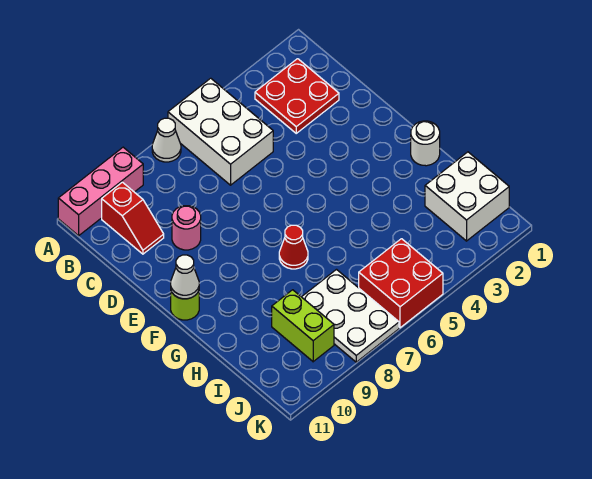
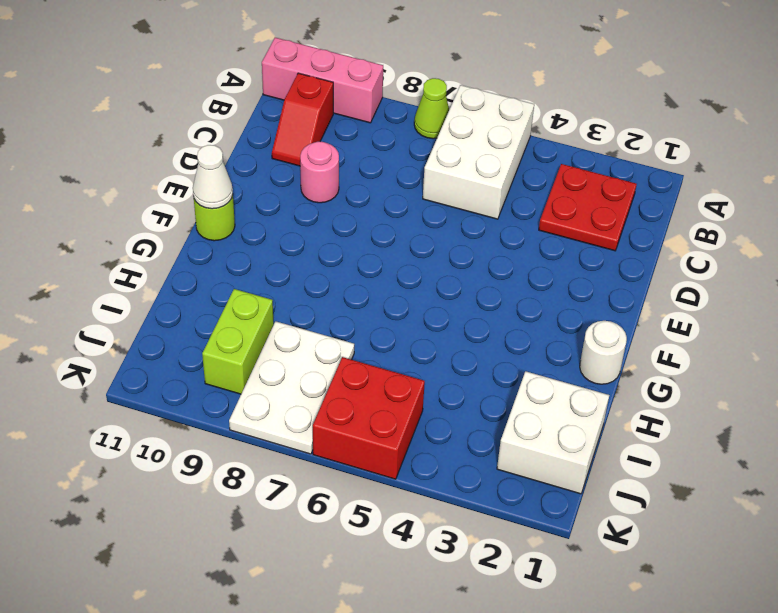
white 1x1 cone [152,118,181,162] -> lime 1x1 cone [414,78,449,139]
red 1x1 cone [279,225,308,269] -> none

